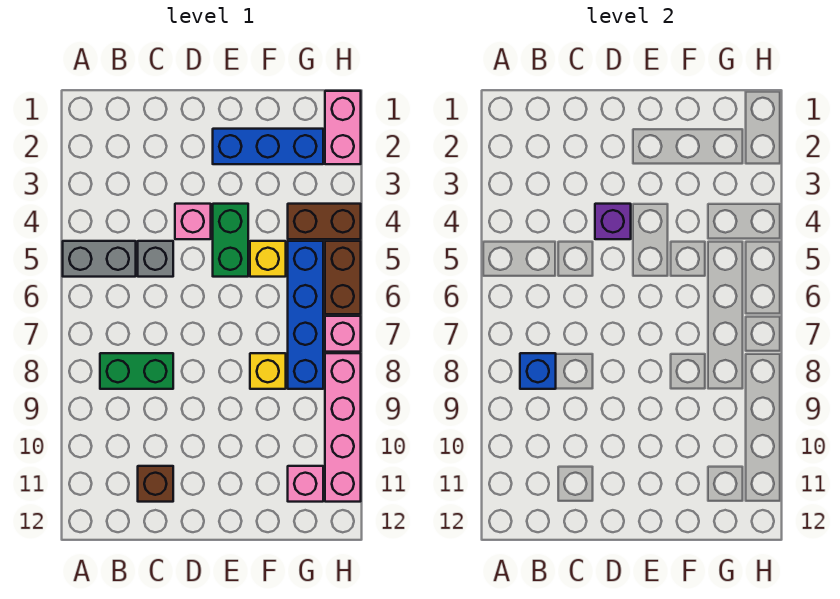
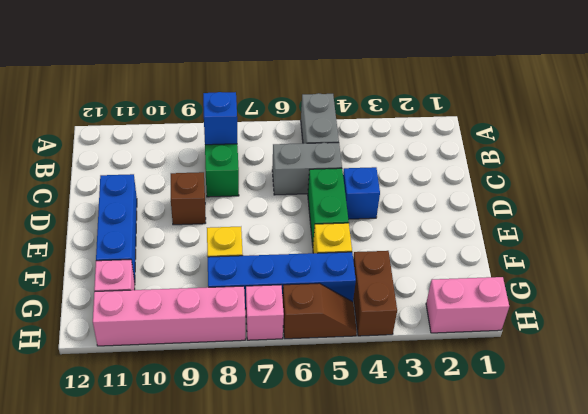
grey 1x1 brick [138,241,173,277] -> grey 1x2 brick [272,143,342,195]
brown 1x1 brick [138,466,173,502] -> brown 1x1 brick moved to [171,172,206,225]
pink 1x1 brick [175,204,211,239] -> blue 1x1 brick [343,167,380,219]
purple 1x1 brick [595,204,631,239] -> none
blue 1x3 brick [213,129,323,164] -> blue 1x3 brick moved to [96,174,137,282]
green 1x2 brick [213,204,248,277] -> green 1x2 brick turned to [308,168,349,245]
brown 1x2 brick [325,241,361,314] -> brown 1x2 slope [283,283,357,339]

